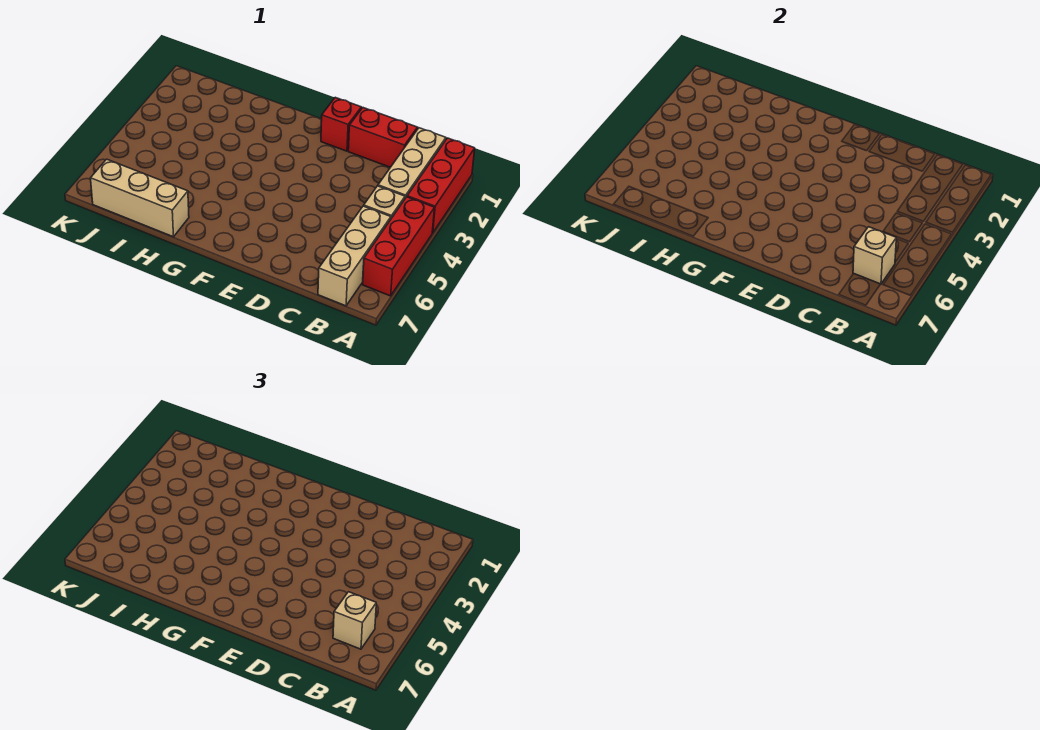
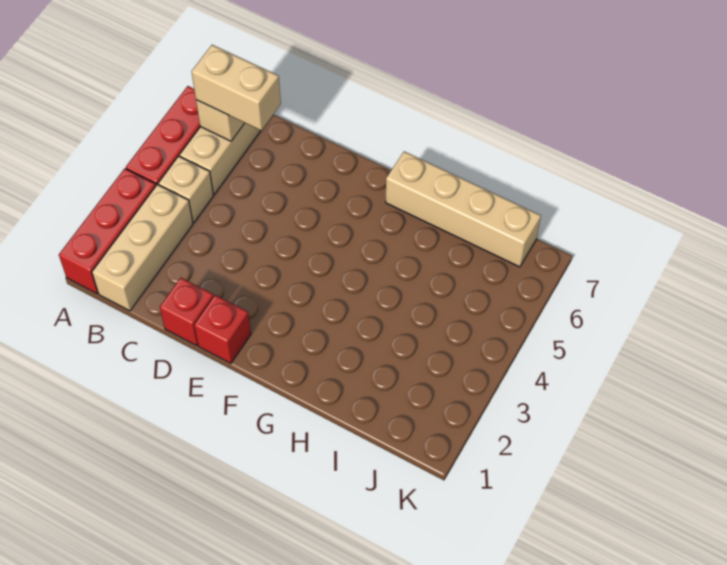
tan 1x1 brick [333,592,376,649] -> tan 1x2 brick [191,45,281,130]
red 1x2 brick [348,108,417,167] -> red 1x1 brick [160,278,214,346]
tan 1x3 brick [91,159,189,237] -> tan 1x4 brick [386,151,541,267]

